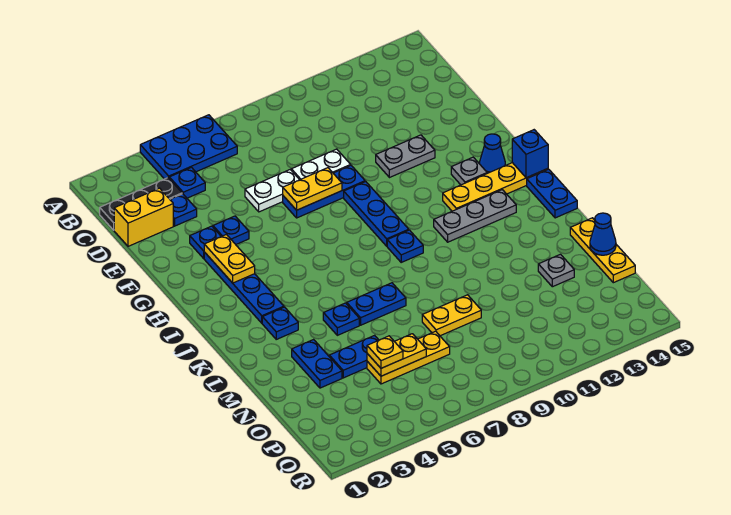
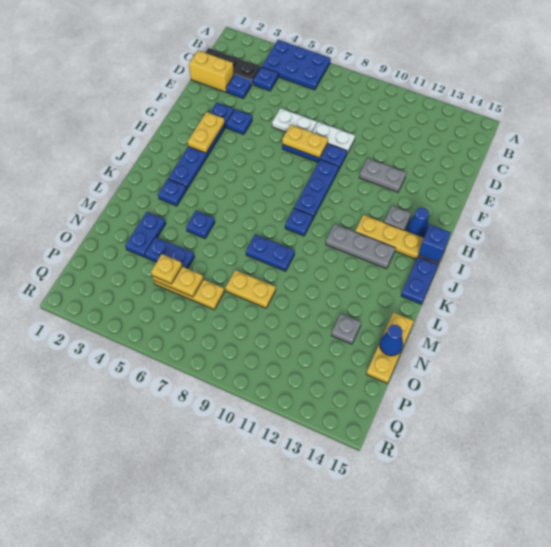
blue 1x2 plate [347,283,406,325] -> blue 1x2 plate moved to [246,234,295,271]

